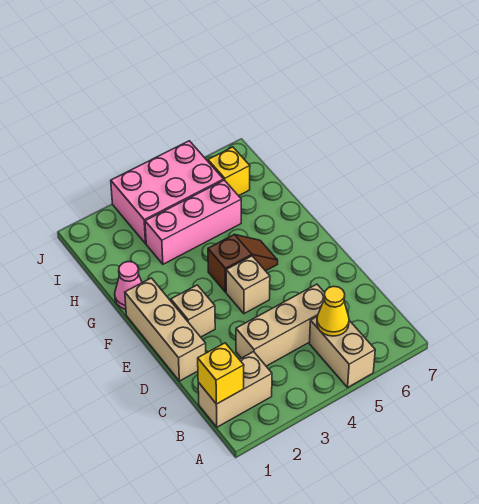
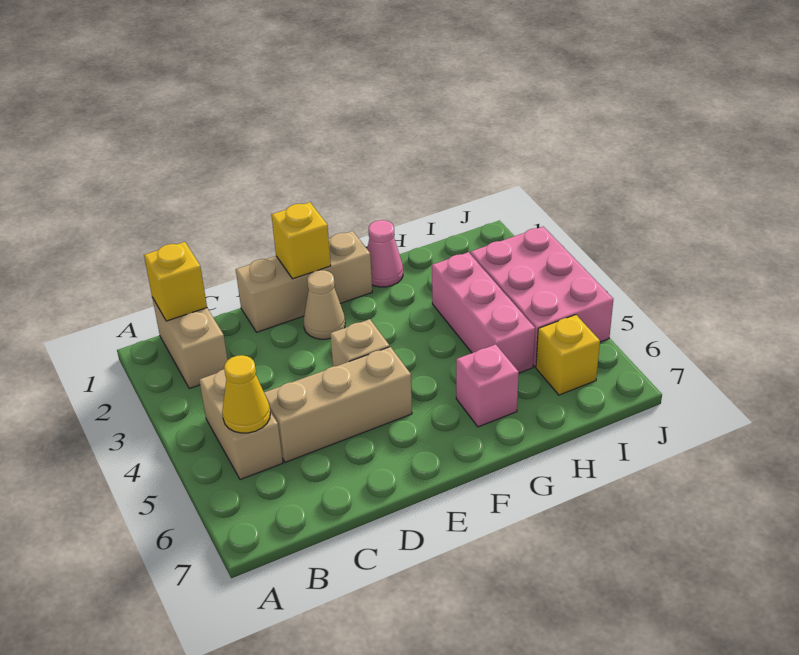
tan 1x2 brick [309,317,375,387] -> tan 1x2 brick turned to [199,369,283,480]
tan 1x3 brick [236,284,325,366] -> tan 1x3 brick turned to [264,347,412,462]
none -> yellow 1x1 brick [271,202,331,279]
tan 1x1 brick [171,285,215,337] -> tan 1x1 cone [303,270,345,339]
brown 1x2 slope [208,234,278,292] -> none
none -> pink 1x1 brick [456,344,519,427]

